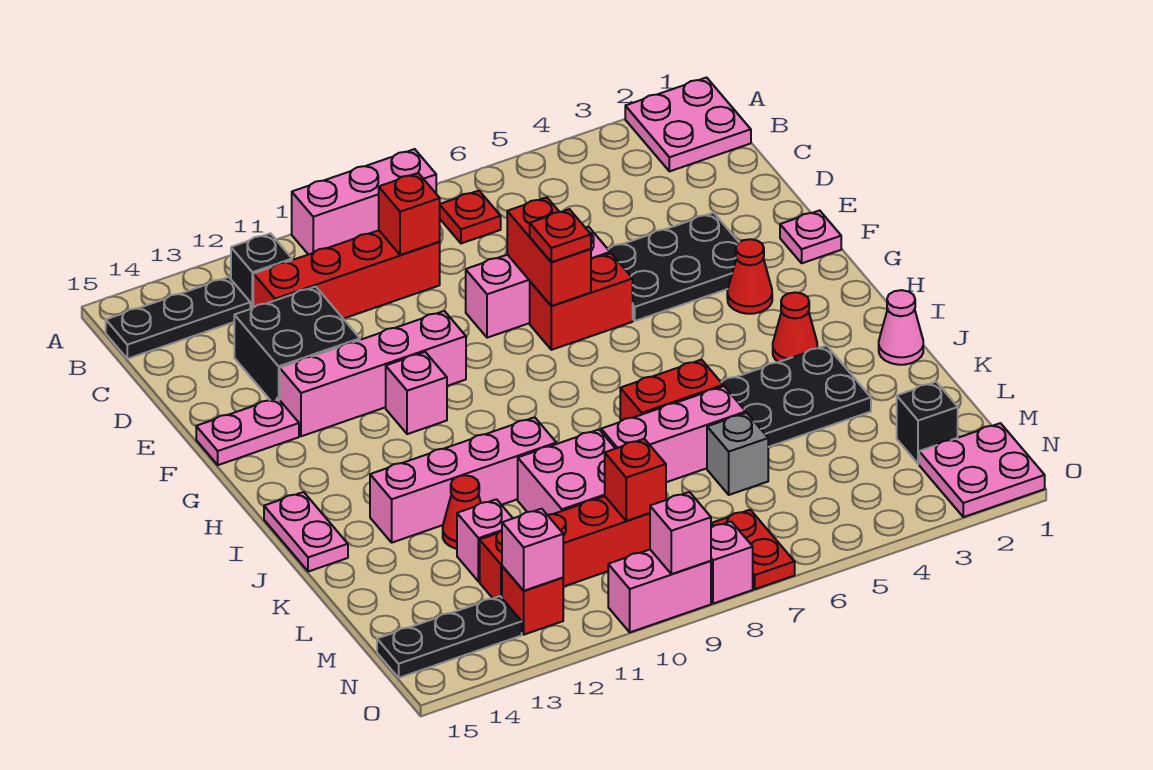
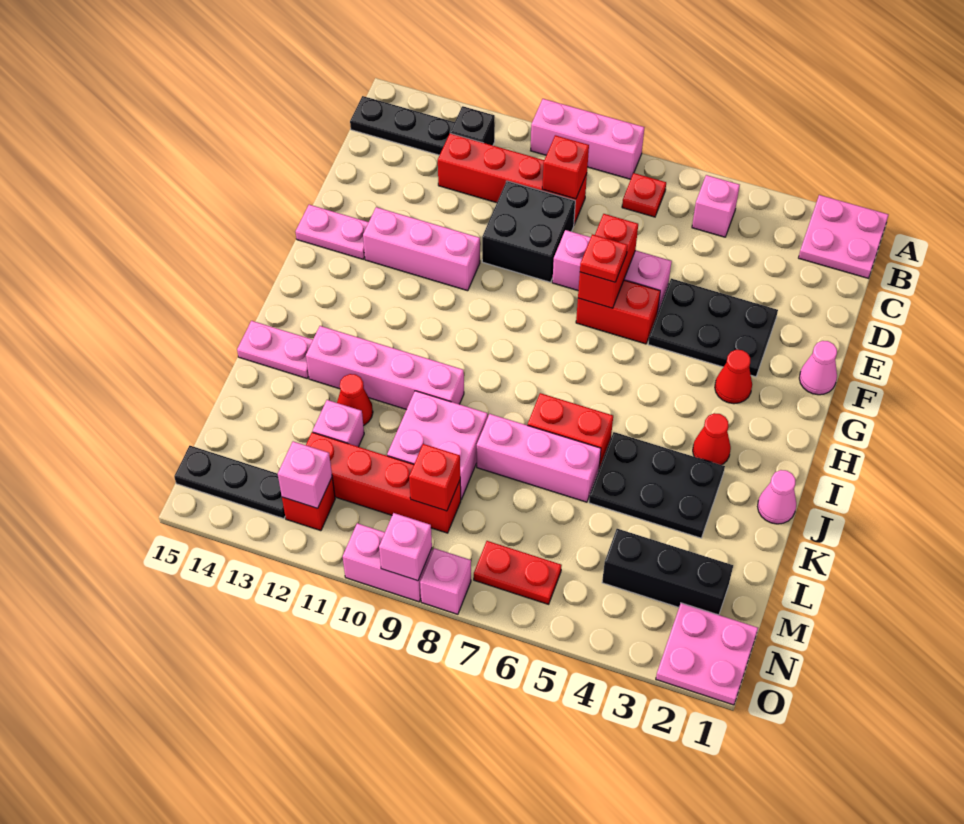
black 2x2 brick [234,287,360,400] -> black 2x2 brick moved to [482,181,575,282]
pink 1x1 plate [780,210,841,263] -> pink 1x1 cone [799,341,837,395]
pink 1x4 brick [280,311,466,436] -> pink 1x3 brick [363,207,480,291]
pink 1x1 brick [386,352,447,434] -> pink 1x1 brick moved to [692,175,740,237]
pink 1x2 plate [264,492,348,572] -> pink 1x2 plate turned to [237,321,313,378]
grey 1x1 brick [707,413,768,495] -> none
black 1x1 brick [897,382,958,464] -> black 1x3 brick [602,529,733,615]
red 1x2 plate [711,510,795,589] -> red 1x2 plate turned to [474,541,562,604]

